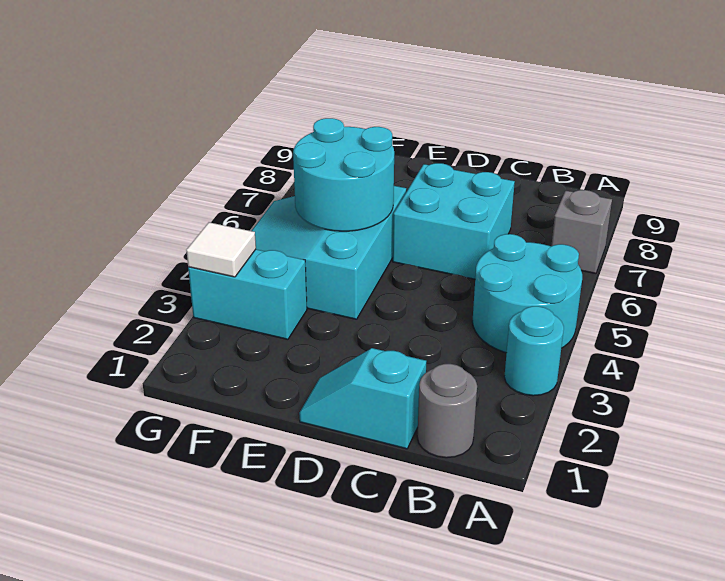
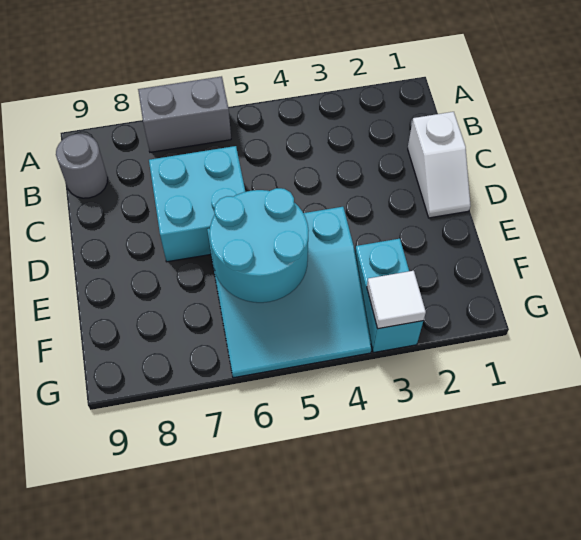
cyan 1x1 round brick [504,306,564,396] -> none
cyan 2x2 round brick [472,234,582,353] -> none
grey 1x1 brick [551,190,612,274] -> grey 1x2 brick [138,76,231,152]
grey 1x1 round brick [417,364,477,458] -> grey 1x1 round brick moved to [56,134,108,198]
cyan 1x2 slope [299,348,427,449] -> white 1x2 slope [408,112,471,218]

